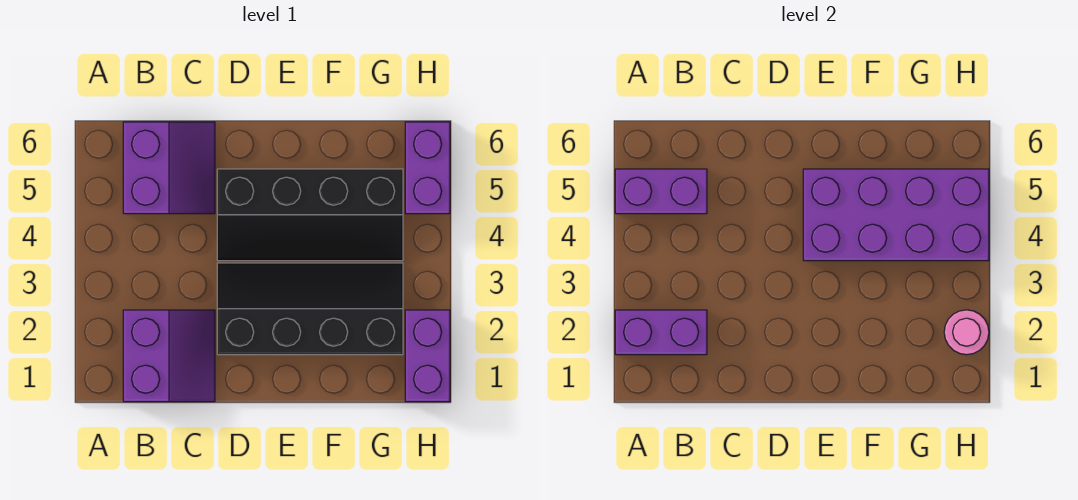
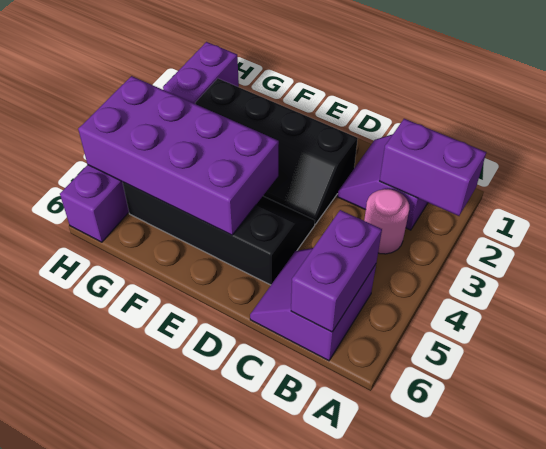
purple 1x2 brick [615,169,707,214] -> purple 1x2 brick turned to [291,210,382,332]
pink 1x1 round brick [944,310,989,355] -> pink 1x1 round brick moved to [364,189,409,254]

